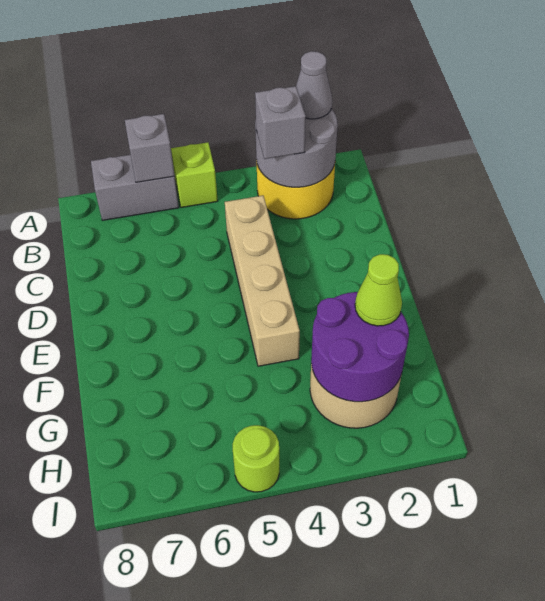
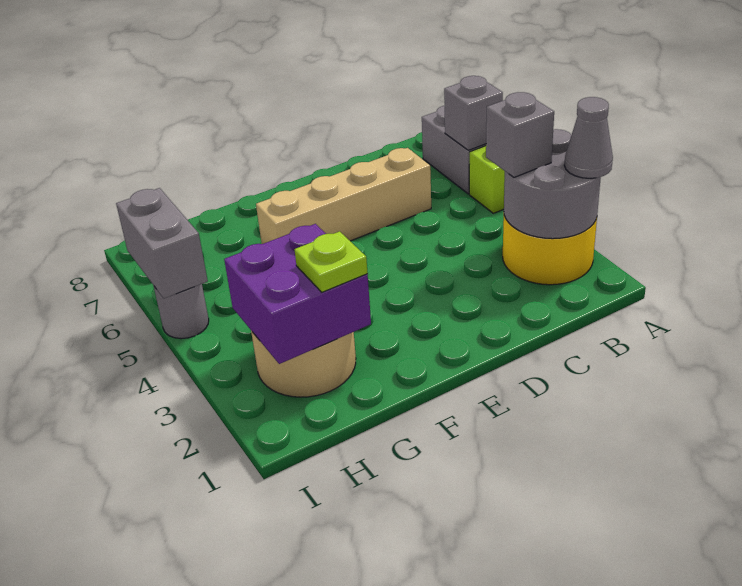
tan 1x4 brick [225,196,300,366] -> tan 1x4 brick moved to [256,148,431,244]
purple 2x2 round brick [311,292,409,402] -> purple 2x2 brick [224,224,371,364]
lime 1x1 cone [355,254,402,326] -> lime 1x1 plate [294,231,368,292]
lime 1x1 round brick [233,425,279,492] -> grey 1x1 round brick [153,284,209,339]
none -> grey 1x2 brick [116,188,208,298]

